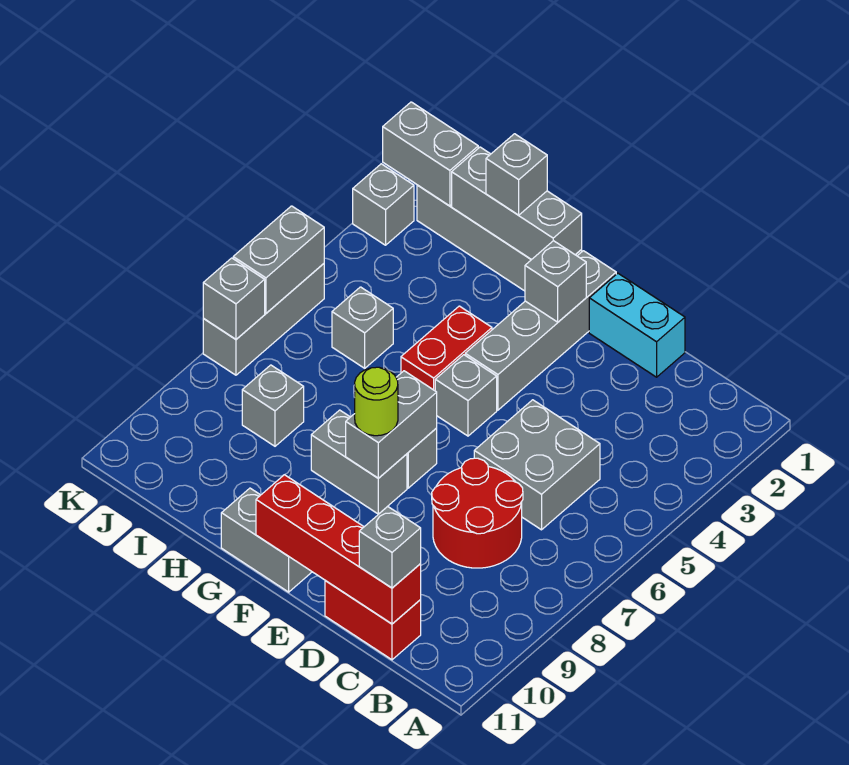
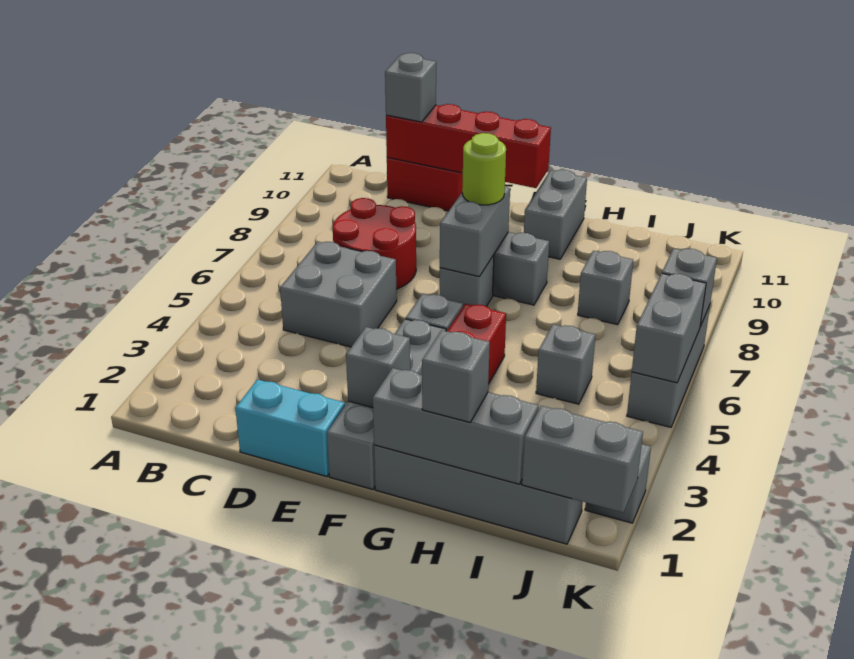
grey 1x2 brick [221,488,312,592] -> grey 1x2 brick turned to [524,170,587,259]

